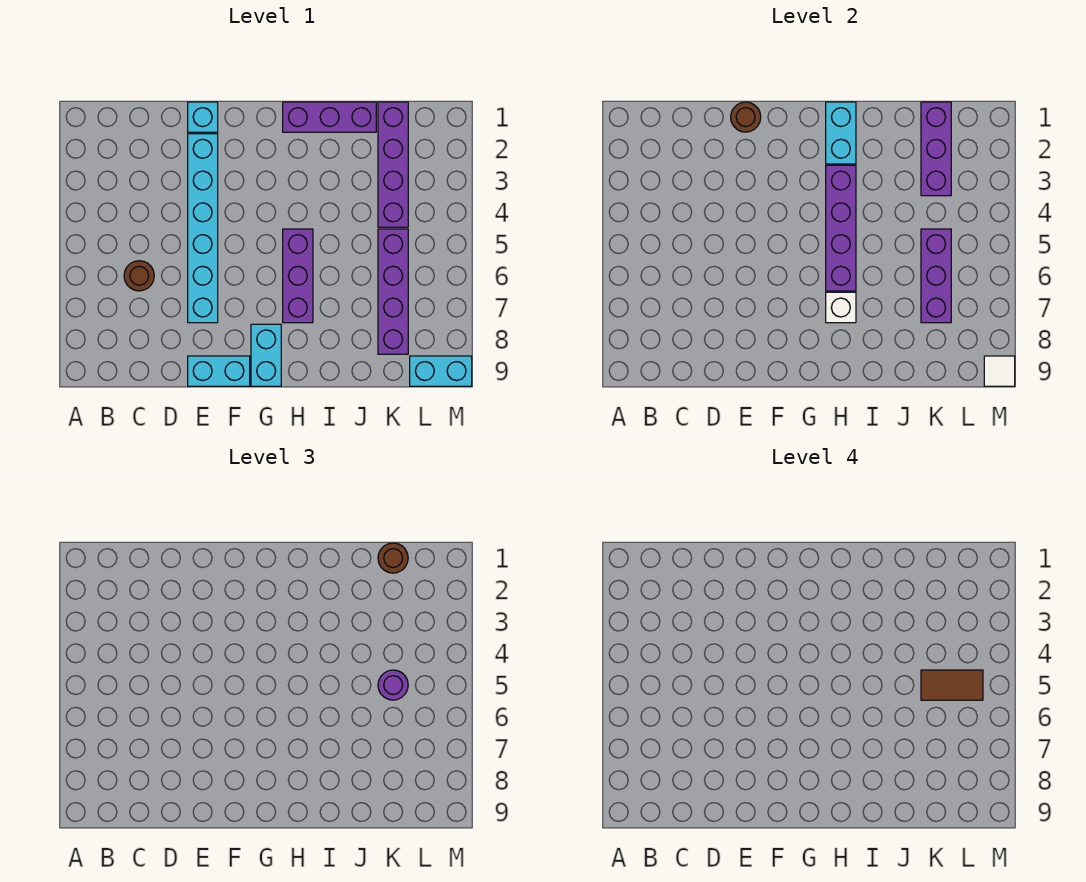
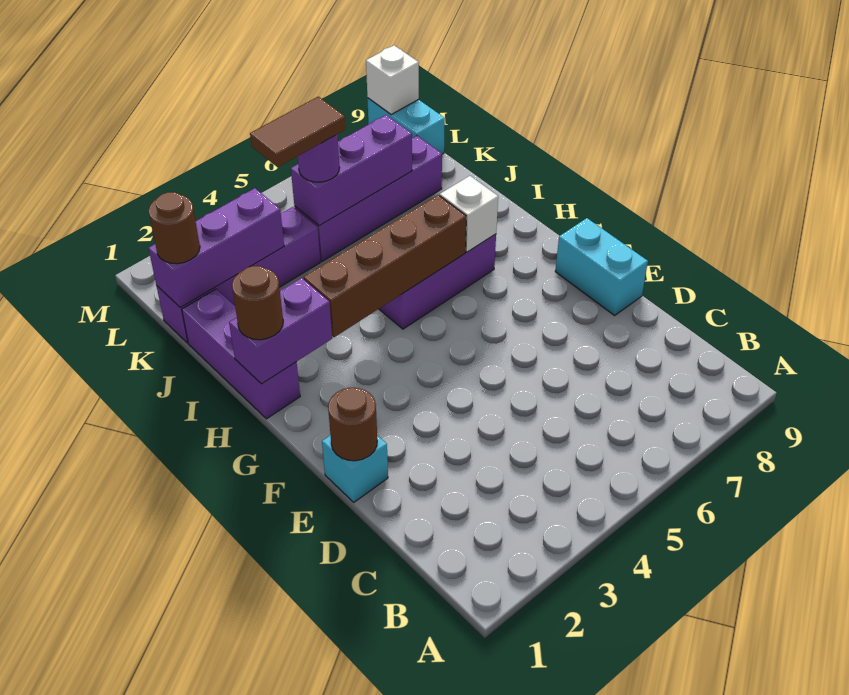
brown 1x1 round brick [124,261,154,291] -> brown 1x1 round brick moved to [232,266,283,340]
cyan 1x6 brick [188,134,218,323] -> none
cyan 1x2 brick [251,324,281,386] -> none
cyan 1x2 brick [826,102,856,164] -> purple 1x2 brick [229,278,332,384]
purple 1x4 brick [826,165,856,291] -> brown 1x4 brick [304,195,466,337]
brown 1x2 tile [921,670,983,700] -> brown 1x2 tile turned to [250,97,346,167]
white 1x1 tile [984,356,1015,386] -> white 1x1 brick [366,45,419,114]

